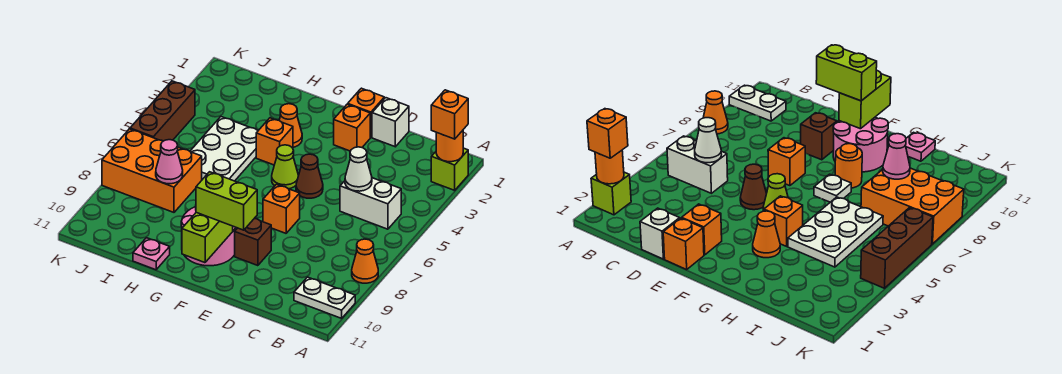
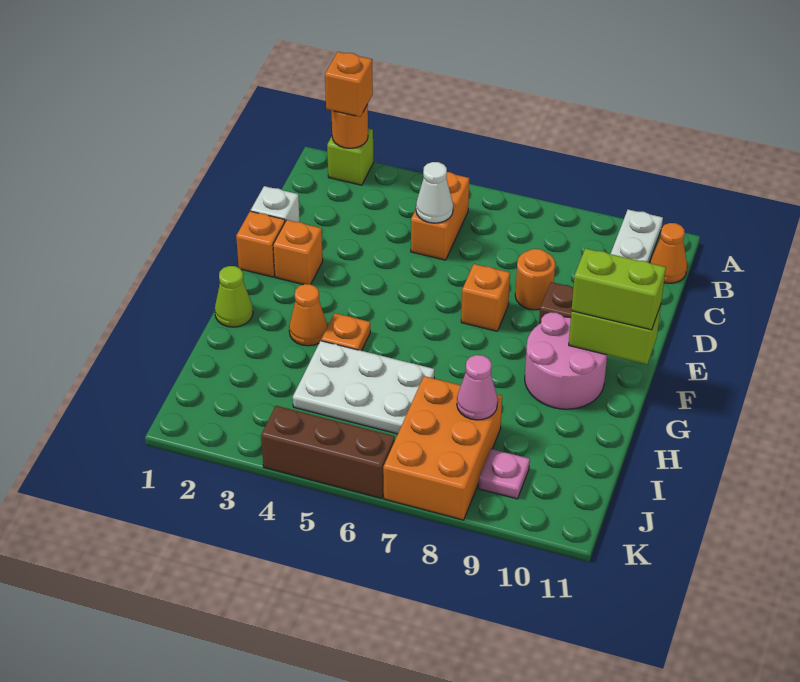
orange 1x1 cone [352,239,378,283] -> orange 1x1 cone moved to [650,223,687,283]
white 1x2 brick [340,178,401,229] -> orange 1x2 brick [411,172,469,260]
brown 1x1 cone [296,154,323,198] -> none
lime 1x2 brick [196,172,257,230] -> lime 1x2 brick turned to [571,248,666,330]
lime 1x1 cone [272,145,298,189] -> lime 1x1 cone moved to [215,266,253,327]
orange 1x1 brick [256,118,293,165] -> orange 1x1 plate [321,313,370,351]
white 1x1 plate [814,174,851,202] -> none
orange 1x1 round brick [835,144,862,188] -> orange 1x1 round brick moved to [515,249,555,310]
pink 1x1 plate [133,238,170,270] -> pink 1x1 plate moved to [478,449,530,499]

